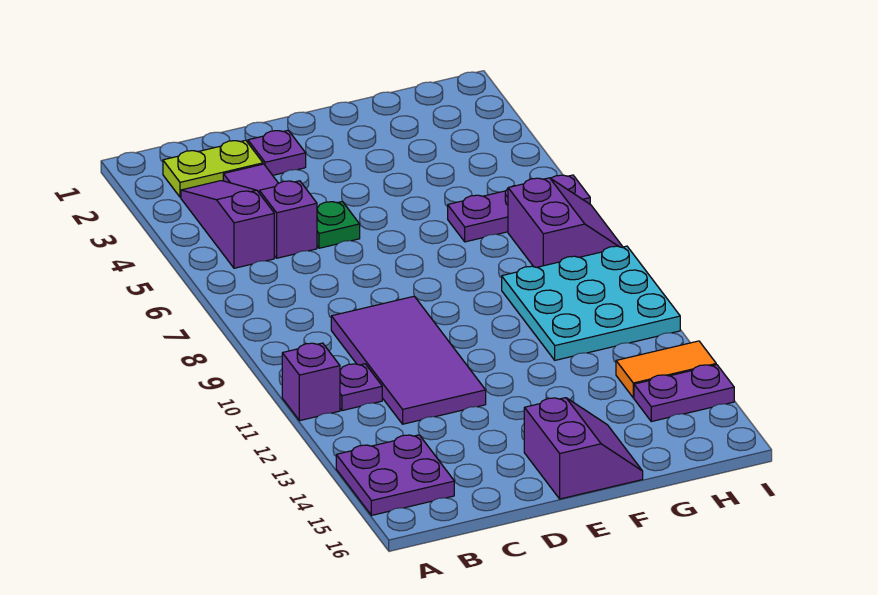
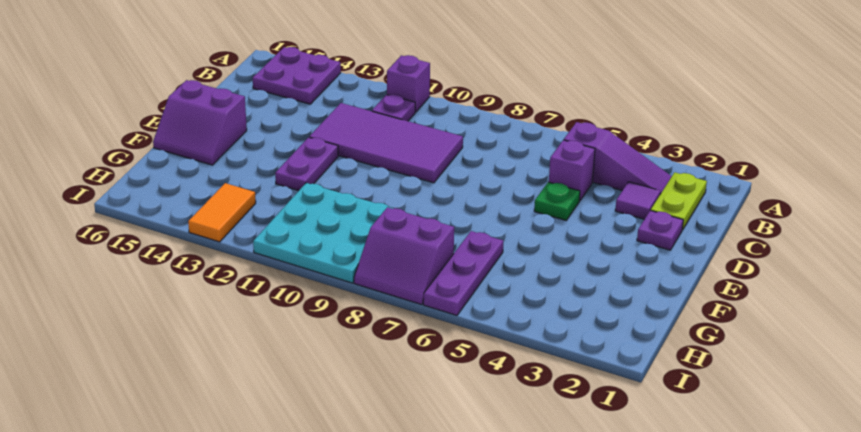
purple 1x2 plate [634,365,734,422] -> purple 1x2 plate moved to [275,137,338,191]

